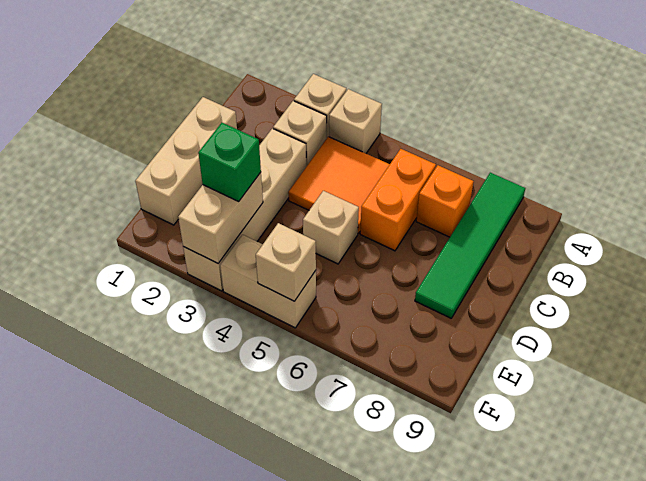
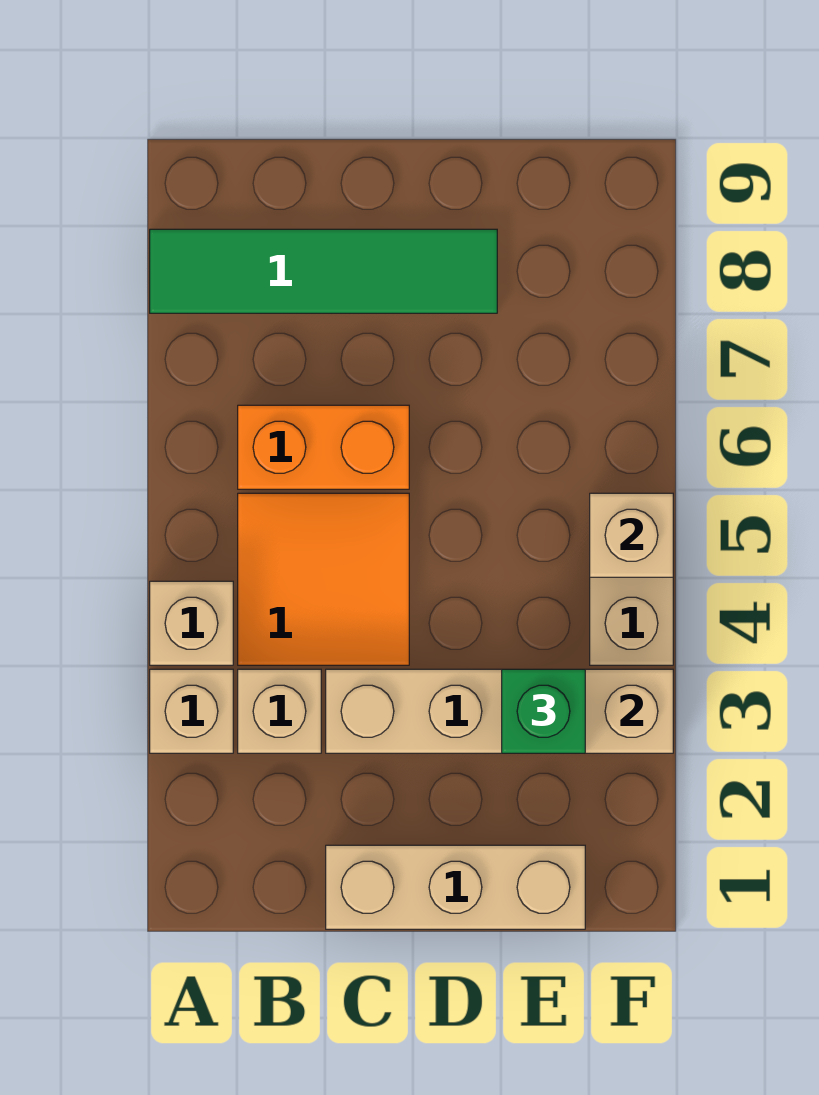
orange 1x1 brick [416,165,474,237] -> none
tan 1x1 brick [303,191,359,264] -> none

